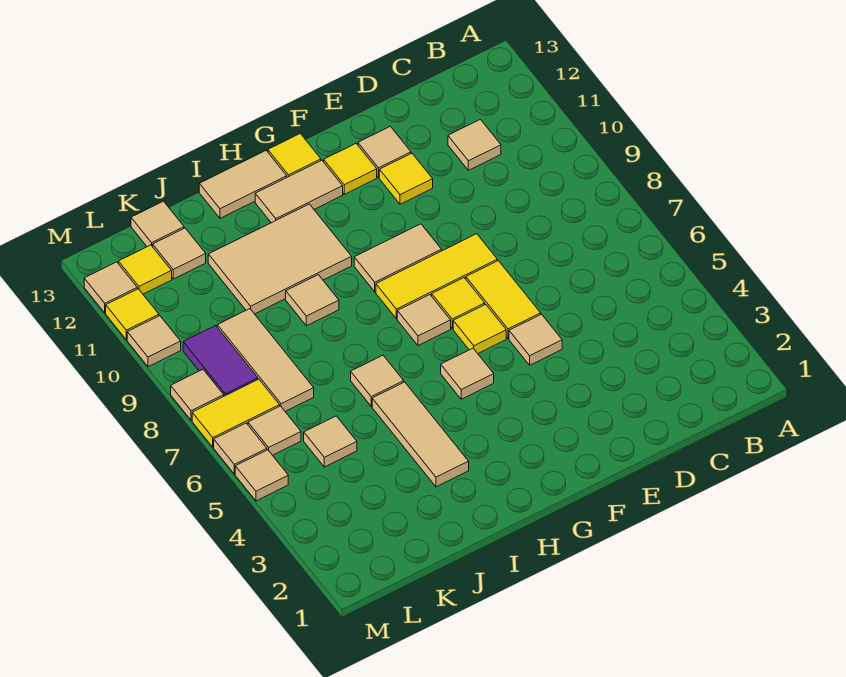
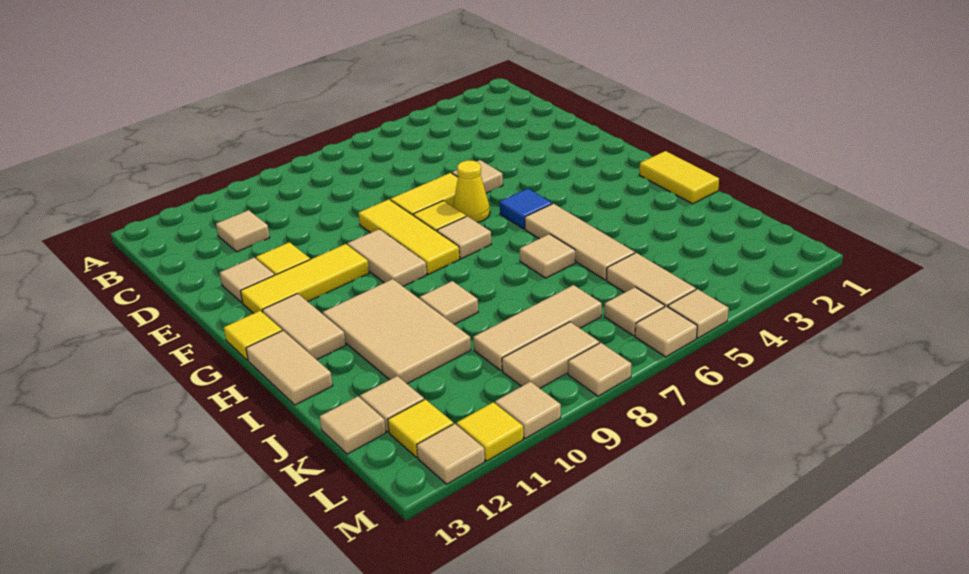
yellow 1x1 tile [453,304,506,353] -> yellow 1x1 cone [453,160,490,223]
yellow 1x1 tile [324,144,377,194] -> yellow 1x3 tile [241,244,369,313]
tan 1x1 tile [441,348,494,399] -> blue 1x1 tile [500,189,552,229]
tan 1x3 tile [372,382,469,487] -> tan 1x3 tile turned to [525,204,635,280]
tan 1x1 tile [304,416,357,467] -> tan 1x2 tile [607,253,696,307]
yellow 1x2 tile [192,379,280,447] -> yellow 1x2 tile moved to [639,151,719,204]
purple 1x2 tile [183,326,258,396] -> tan 1x2 tile [502,322,599,388]

